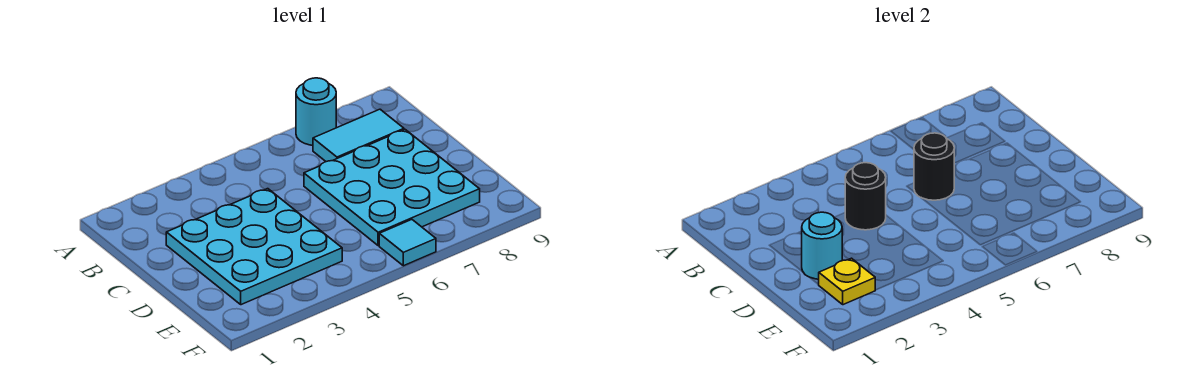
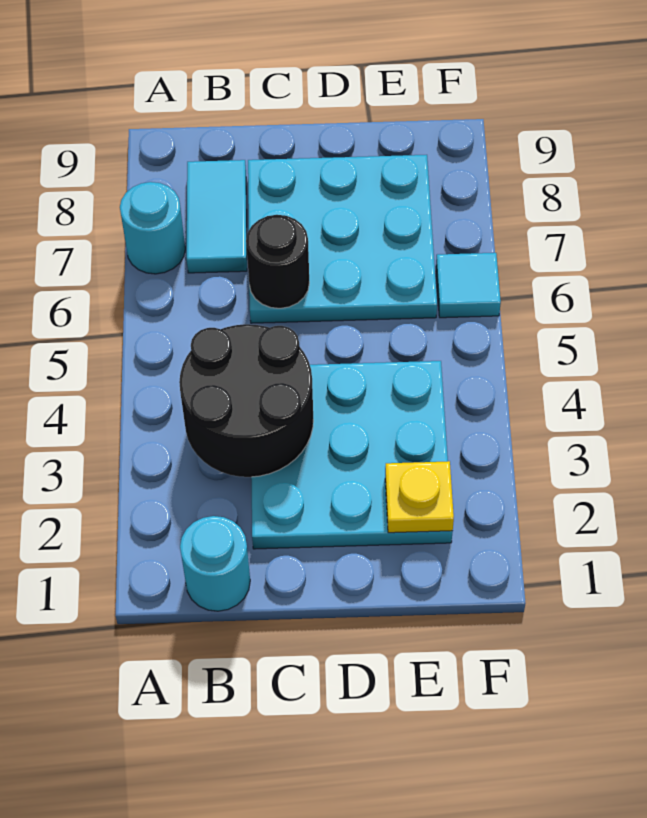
black 1x1 round brick [845,163,886,230] -> black 2x2 round brick [179,324,313,477]
cyan 1x1 round brick [802,212,842,279] -> cyan 1x1 round brick moved to [180,516,250,611]

